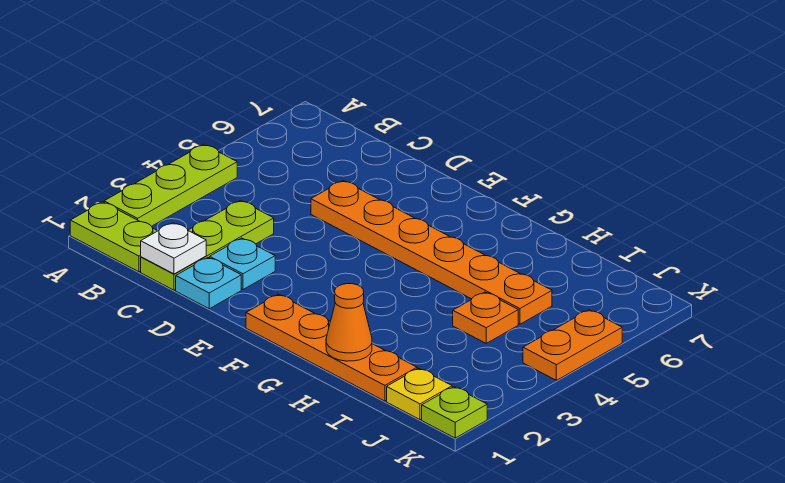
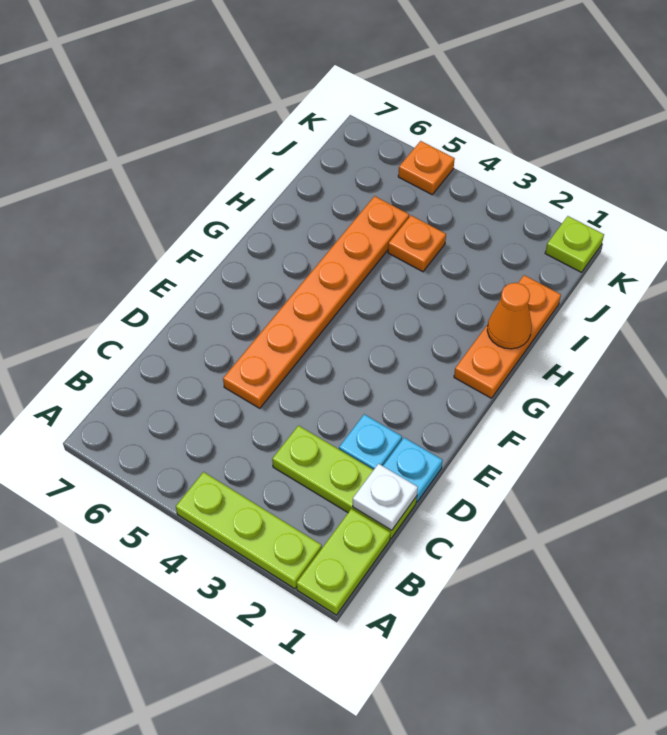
orange 1x4 plate [246,294,417,401] -> orange 1x3 plate [454,275,561,398]
yellow 1x1 plate [387,368,452,420] -> none
orange 1x2 plate [523,310,622,380] -> orange 1x1 plate [398,141,455,194]

